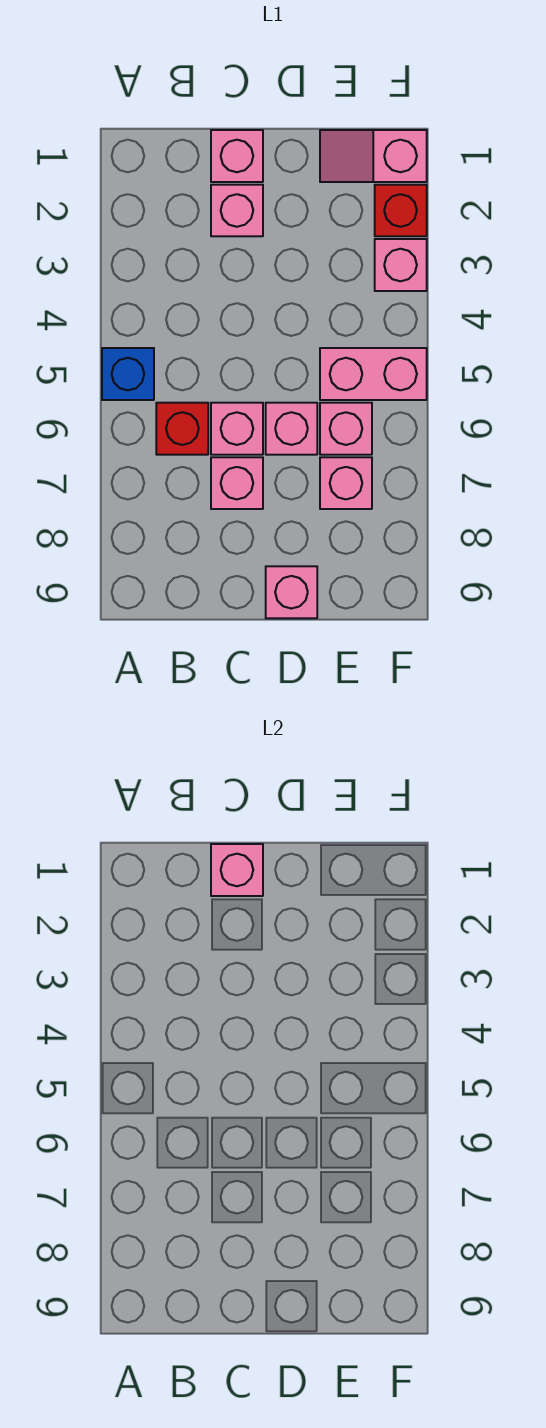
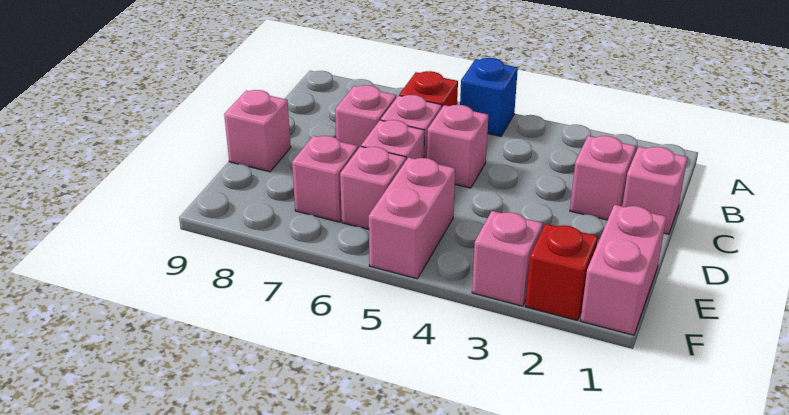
pink 1x1 brick [211,844,263,896] -> pink 1x1 brick moved to [427,104,488,188]
pink 1x2 slope [320,130,427,182] -> pink 1x2 brick [580,205,666,335]

